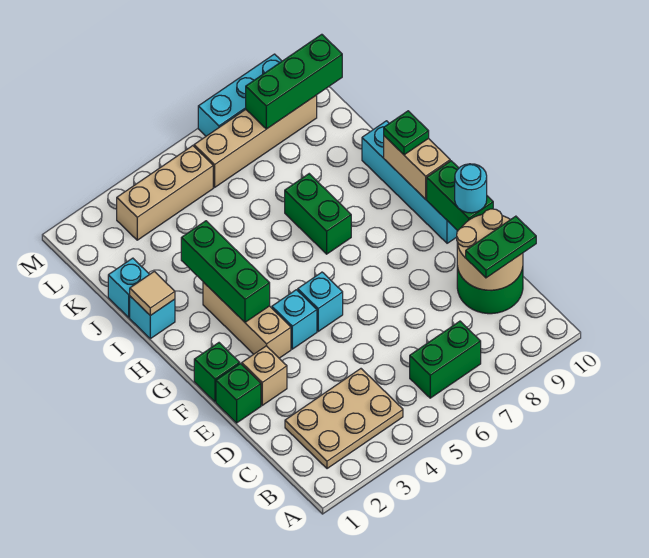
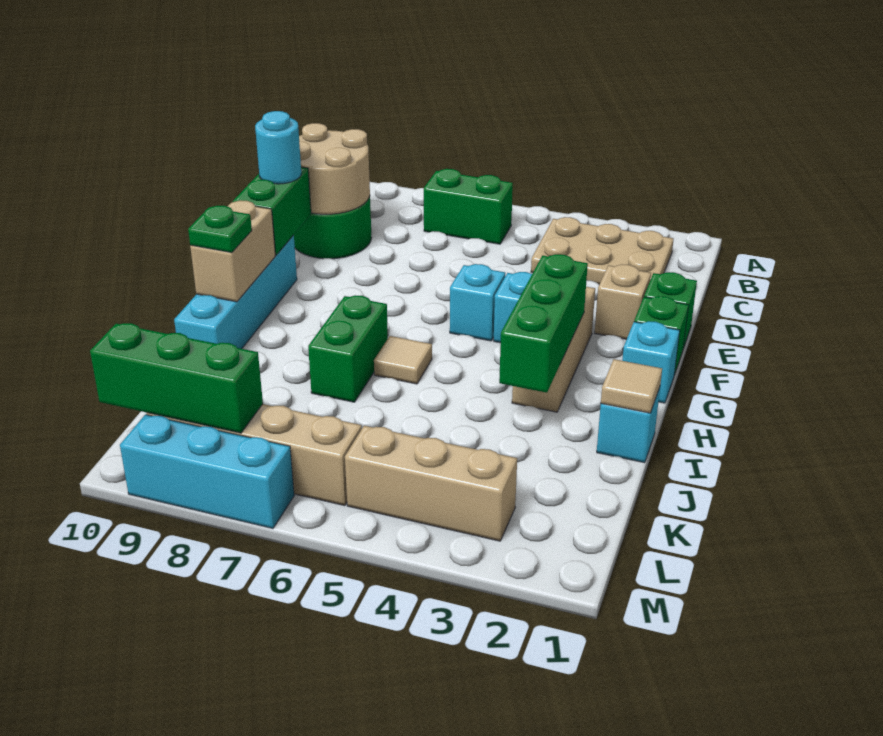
green 1x2 plate [466,216,536,278] -> none
none -> tan 1x1 tile [374,336,432,384]
cyan 1x1 brick [108,258,150,317] -> cyan 1x1 brick moved to [622,321,680,403]

